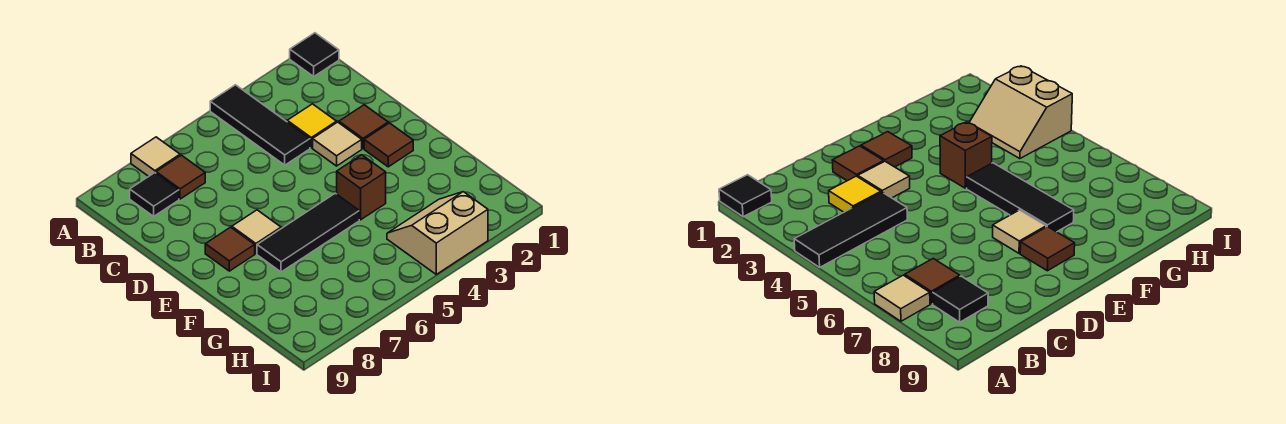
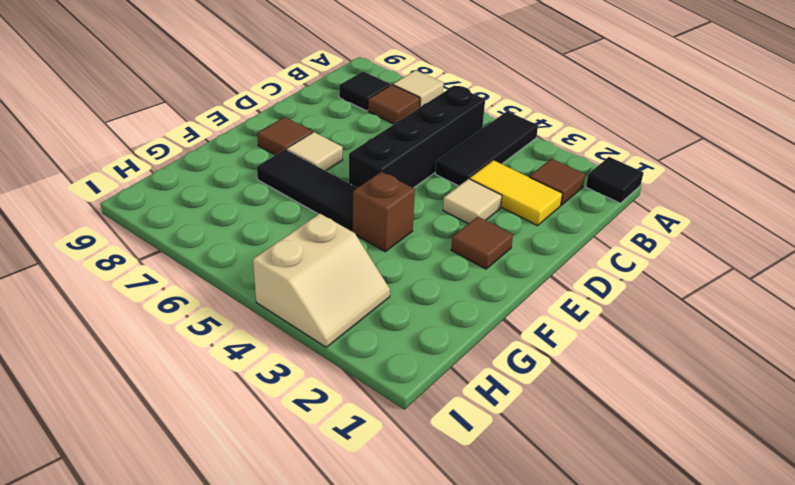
none -> black 1x4 brick [349,86,485,188]
yellow 1x1 tile [287,104,337,148] -> yellow 1x2 tile [470,160,562,226]
brown 1x1 tile [339,105,388,149] -> brown 1x1 tile moved to [529,159,585,205]
tan 2x2 slope [387,192,488,274] -> tan 2x2 slope turned to [253,214,390,347]

